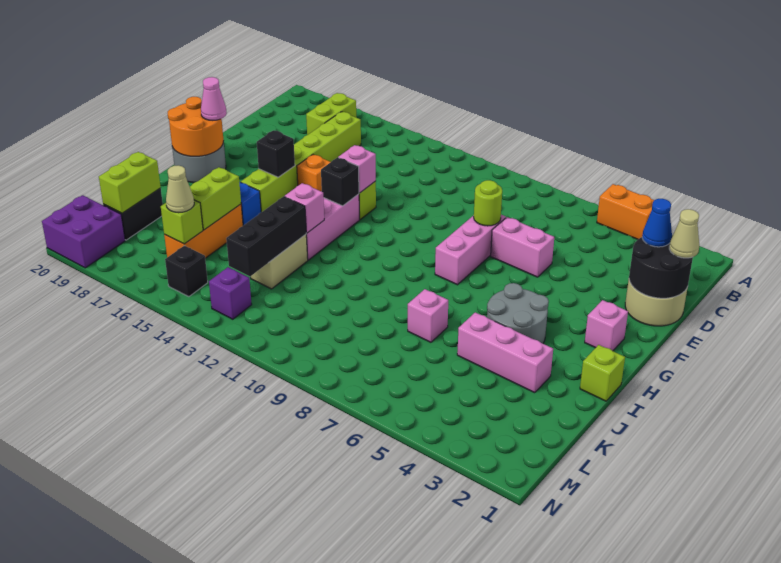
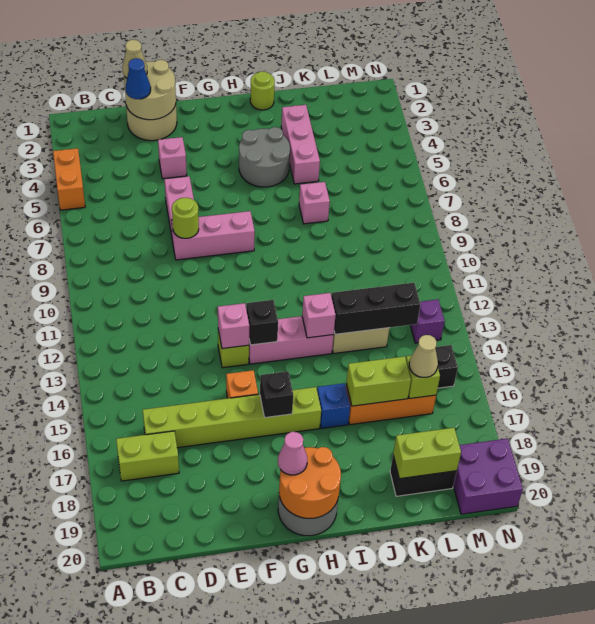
black 2x2 round brick [629,235,693,298] -> tan 2x2 round brick [124,60,176,120]
pink 1x1 brick [585,300,628,351] -> pink 1x1 brick moved to [158,137,187,179]
lime 1x1 brick [580,345,625,401] -> lime 1x1 round brick [250,71,275,110]

